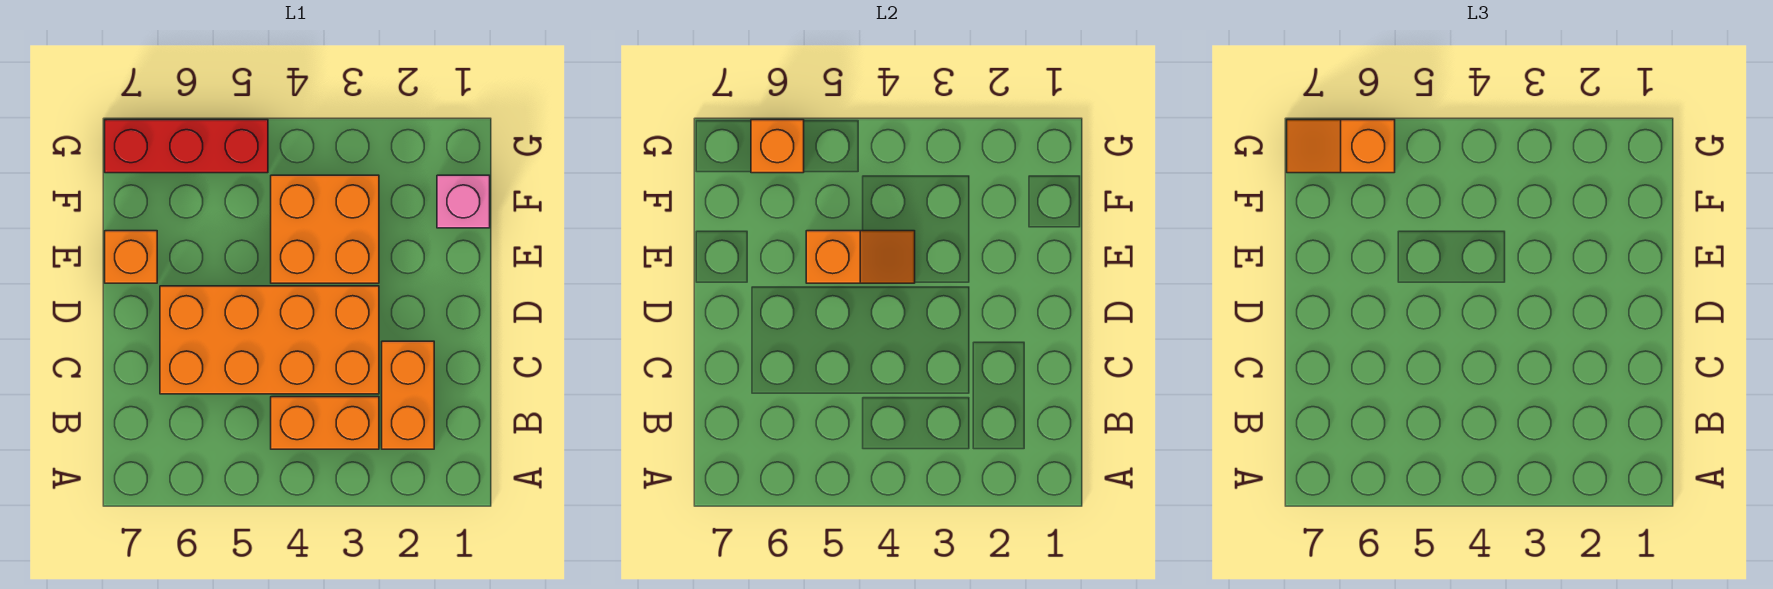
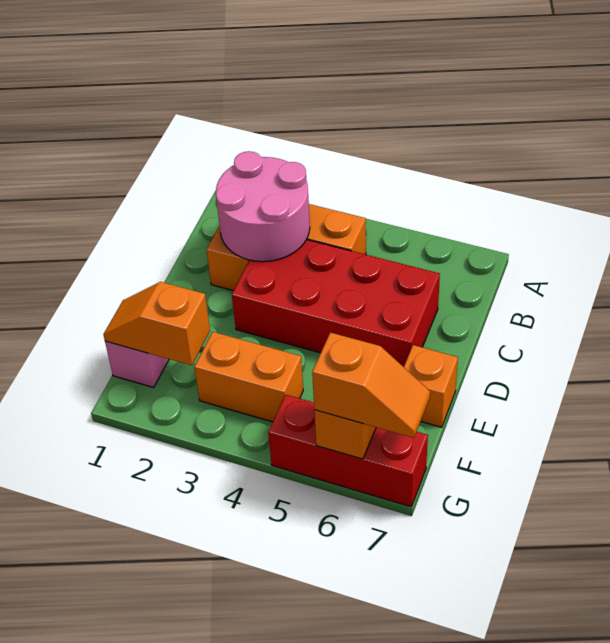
none -> pink 2x2 round brick [216,151,310,262]
orange 2x4 brick [160,286,379,394] -> red 2x4 brick [232,240,440,367]
orange 2x2 brick [271,175,379,283] -> orange 1x2 brick [194,332,303,422]
orange 1x2 slope [806,231,915,283] -> orange 1x2 slope moved to [103,282,210,365]

